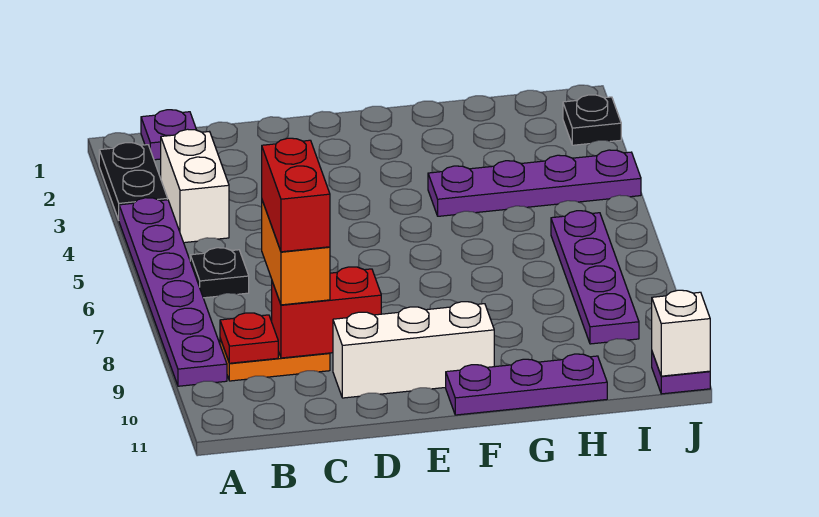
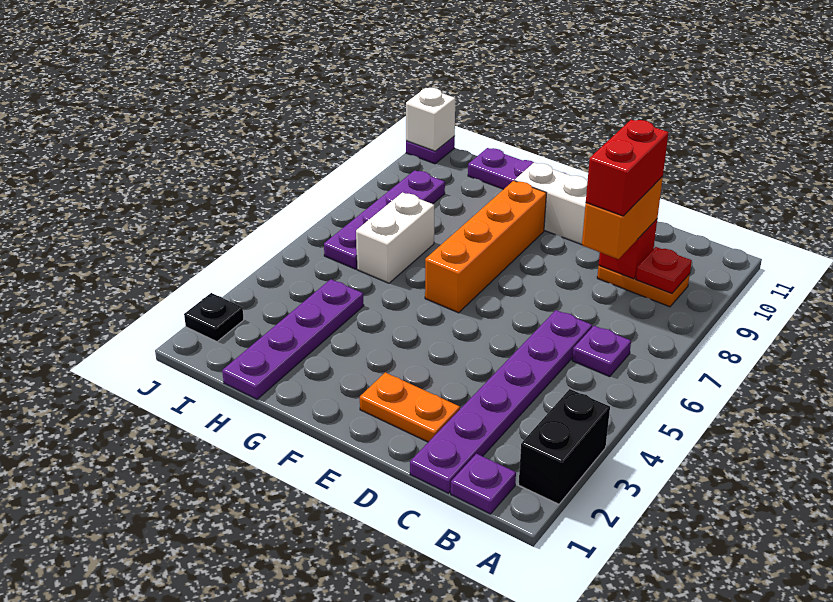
black 1x2 plate [99,143,168,220] -> black 1x2 brick [519,389,610,504]
purple 1x6 plate [119,198,227,386] -> purple 1x6 plate moved to [410,310,592,493]
white 1x2 brick [161,129,229,243] -> white 1x2 brick moved to [356,192,434,283]
black 1x1 plate [190,248,249,298] -> purple 1x1 plate [572,326,631,377]
red 1x2 brick [272,267,381,358] -> red 1x1 brick [599,219,657,279]
none -> orange 1x2 plate [360,372,460,442]
none -> orange 1x4 brick [425,181,546,313]
purple 1x4 plate [428,150,641,216] -> purple 1x4 plate turned to [222,279,364,399]

